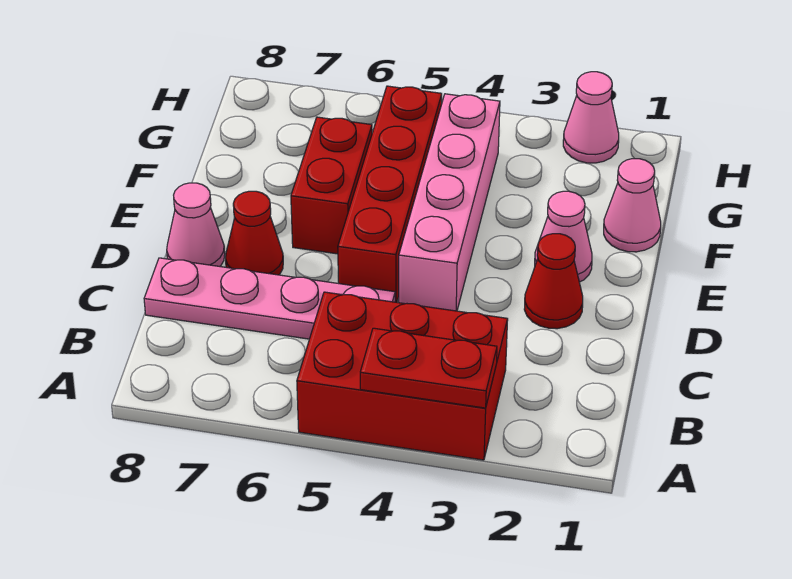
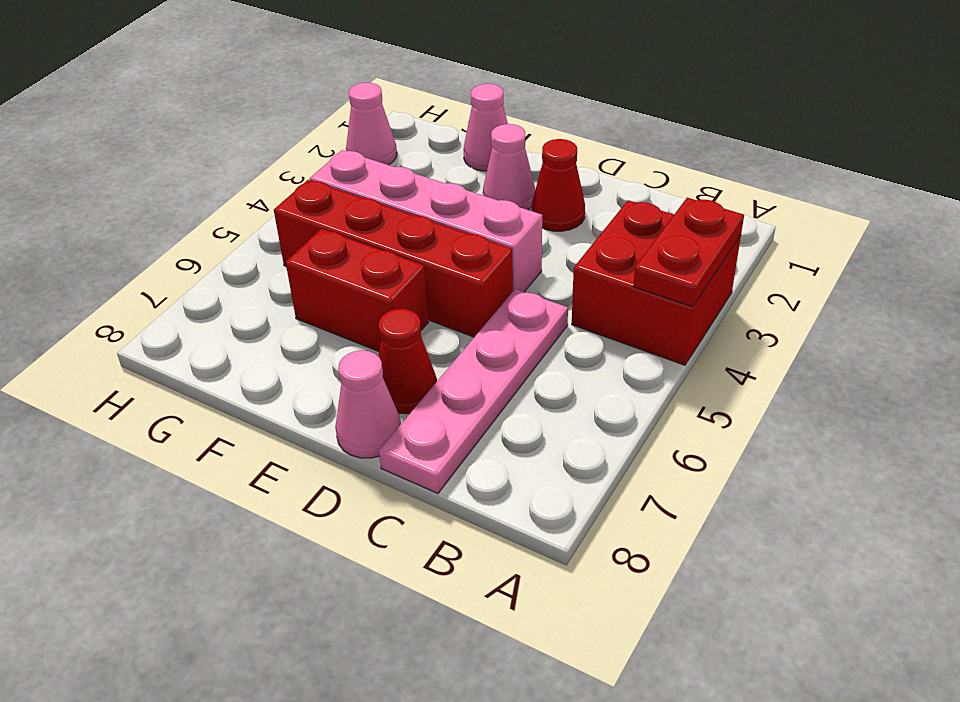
red 2x3 brick [297,292,508,460] -> red 2x2 brick [572,200,741,365]

